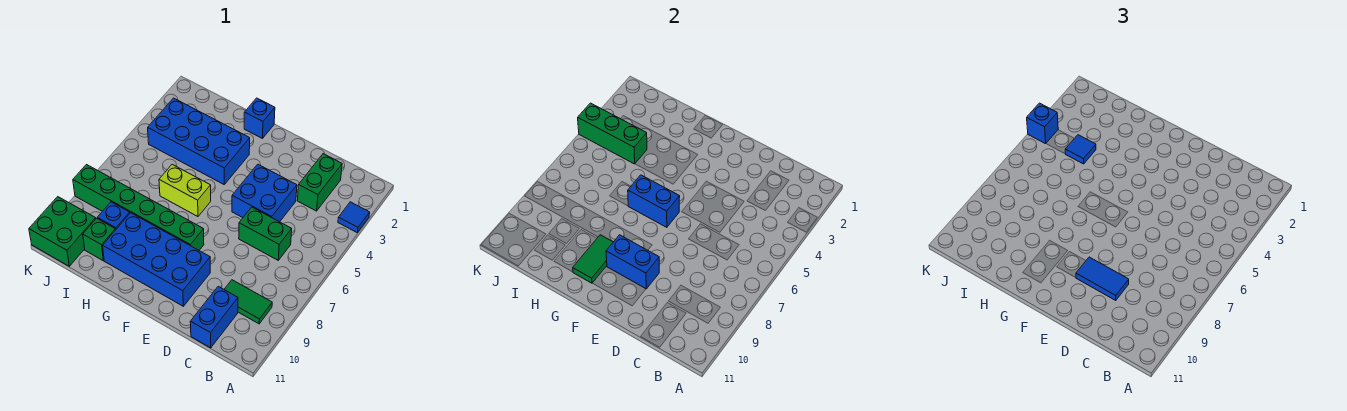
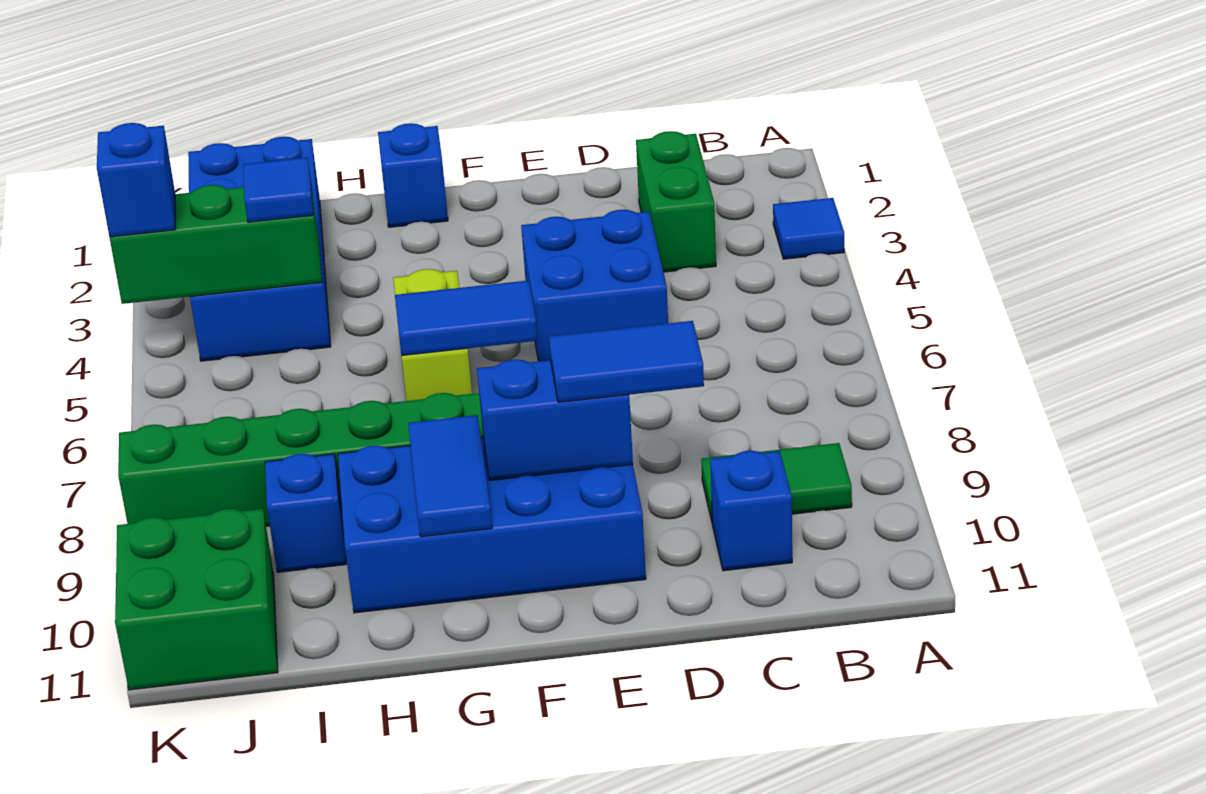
green 1x2 brick [239,207,292,260] -> none
blue 1x2 brick [190,286,238,348] -> blue 1x1 brick [710,451,792,571]
blue 1x2 brick [628,175,680,227] -> blue 1x2 tile [395,280,537,356]
blue 2x4 brick [148,98,250,184] -> blue 2x4 brick turned to [188,137,331,361]
lime 1x2 brick [159,164,211,217] -> lime 1x2 brick turned to [393,269,472,401]
green 1x2 tile [573,235,613,283] -> blue 1x2 tile [408,415,492,537]
green 1x1 brick [83,218,115,261] -> none

